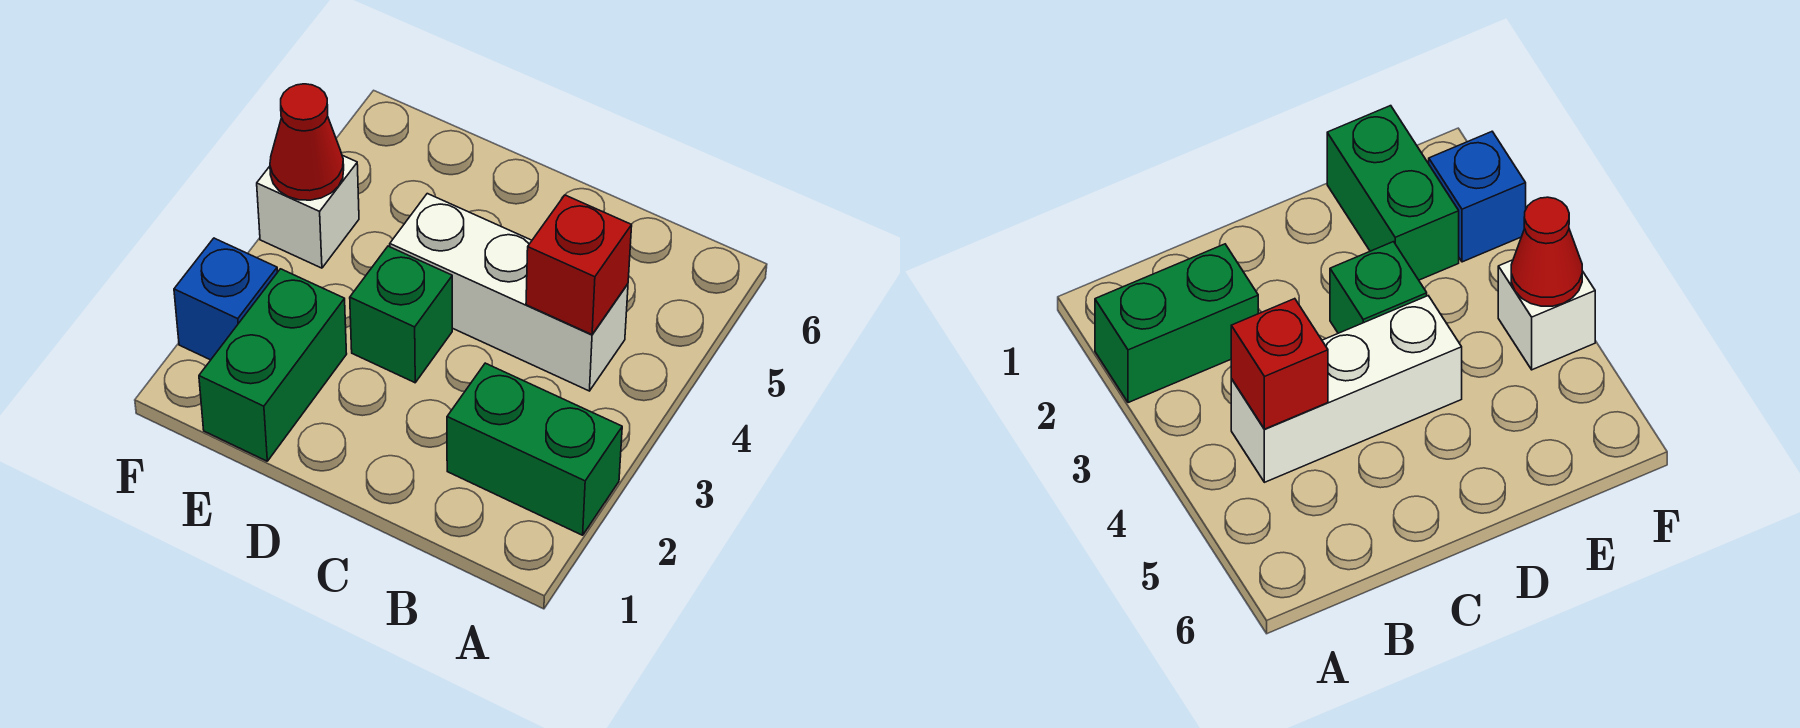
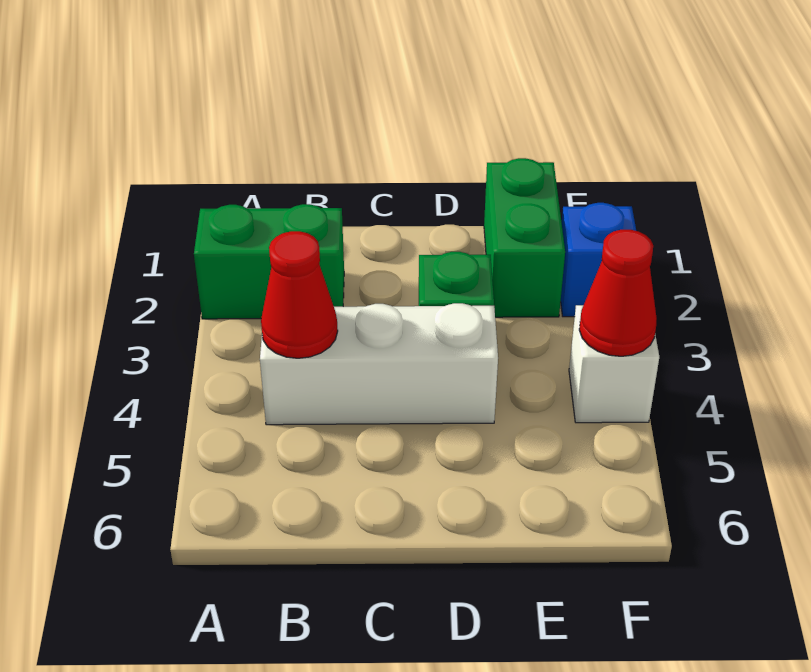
red 1x1 brick [526,195,632,335] -> red 1x1 cone [261,231,338,358]

